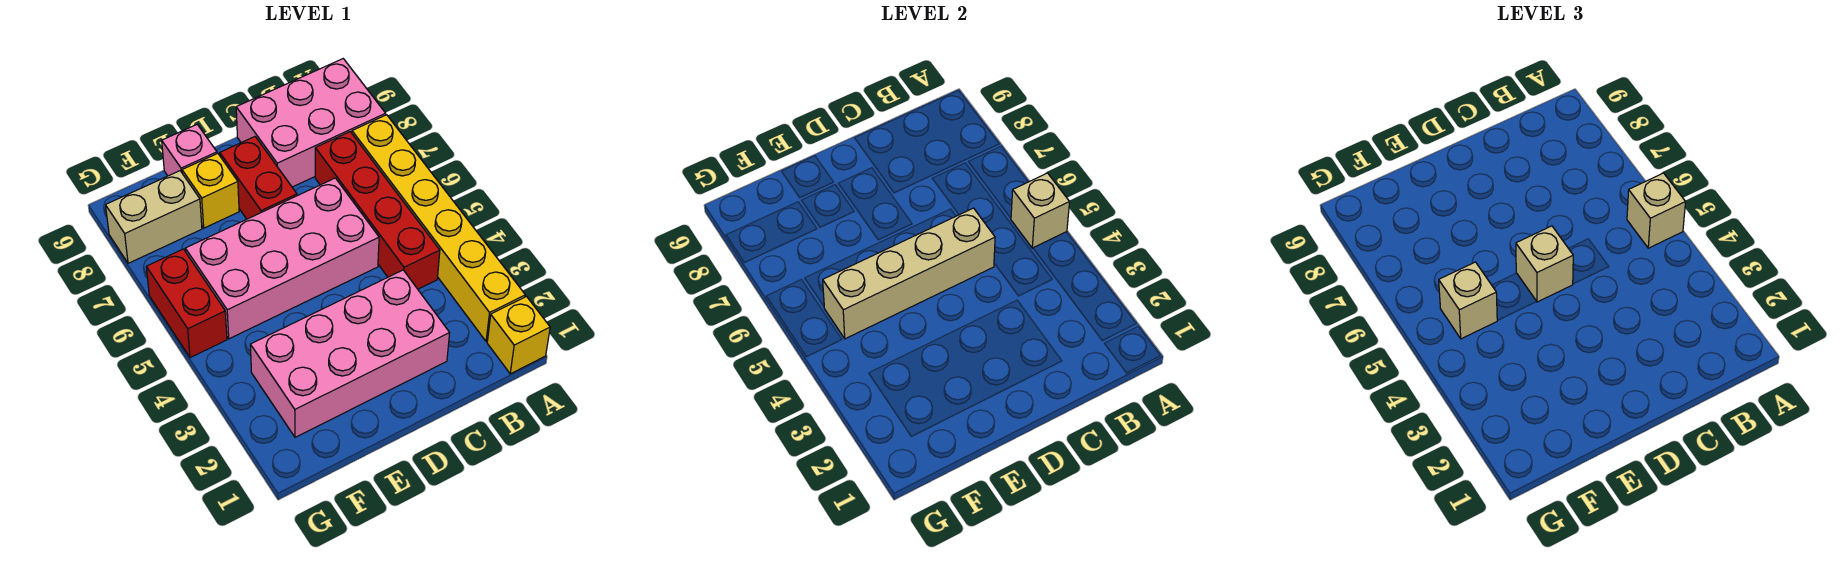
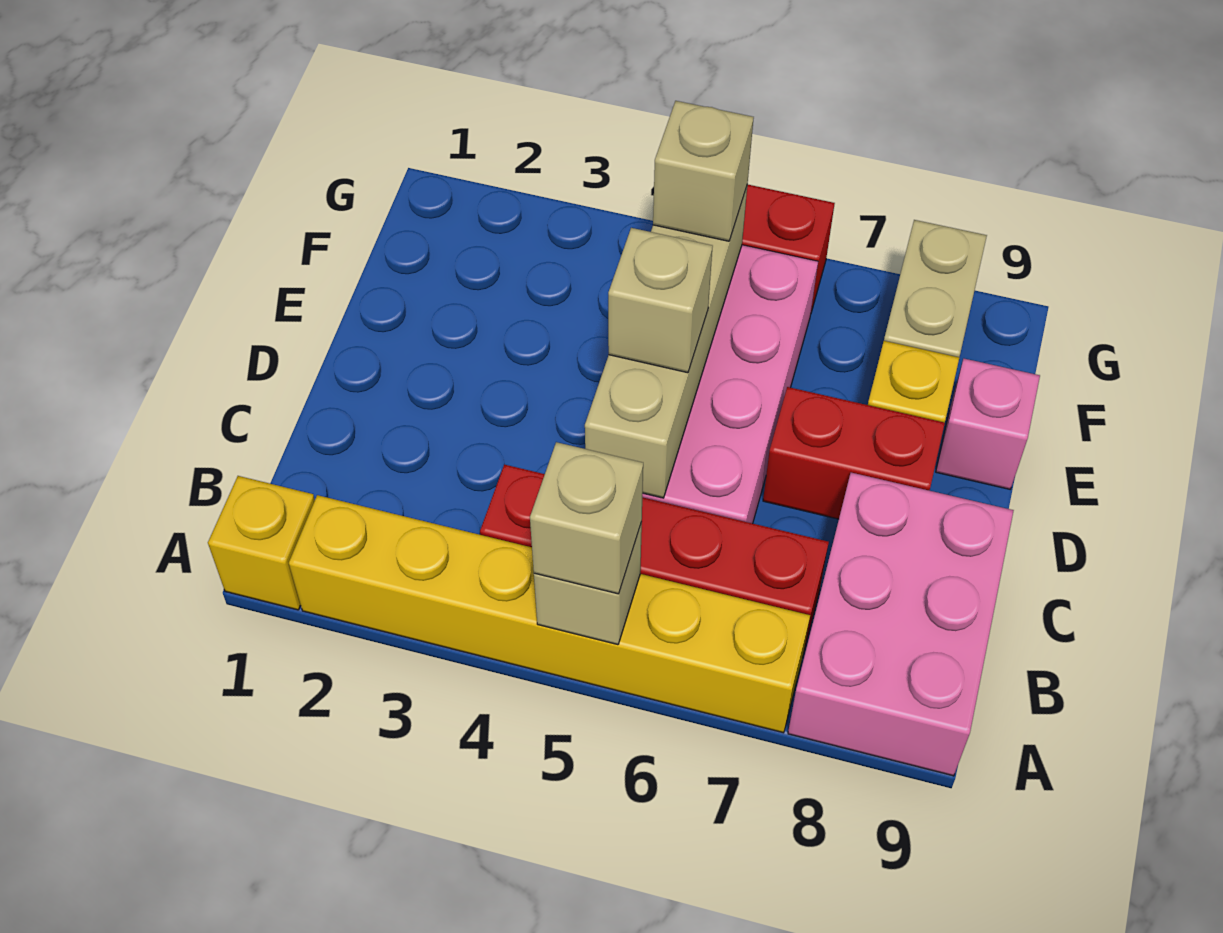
pink 2x4 brick [250,270,450,437] -> none

